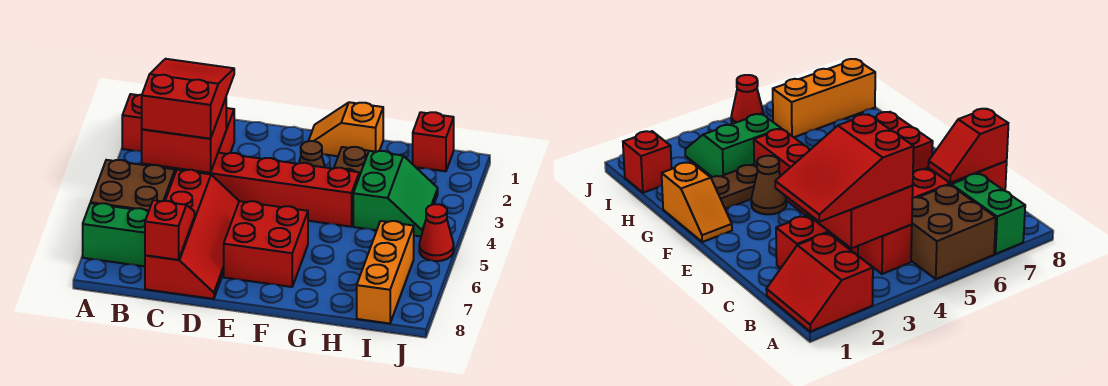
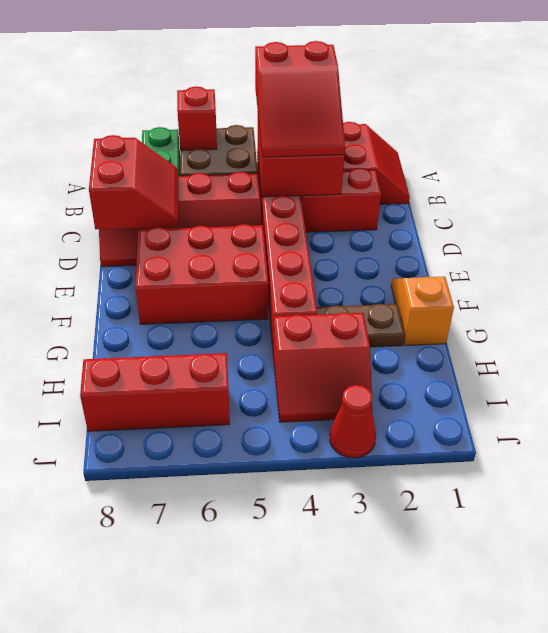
red 2x3 slope [142,59,234,139] -> red 2x3 slope turned to [255,41,345,157]
red 1x2 slope [145,200,194,260] -> red 2x2 slope [89,135,178,229]
red 2x2 brick [224,201,308,287] -> red 2x3 brick [135,224,268,324]
brown 1x1 cone [299,141,325,167] -> none
green 2x2 slope [353,151,438,236] -> red 2x2 slope [273,313,372,422]
red 1x1 brick [413,112,454,171] -> red 1x1 brick moved to [177,86,217,150]
orange 1x3 brick [357,221,414,324] -> red 1x3 brick [80,353,230,431]
red 1x1 cone [419,204,454,261] -> red 1x1 cone moved to [330,385,376,458]

